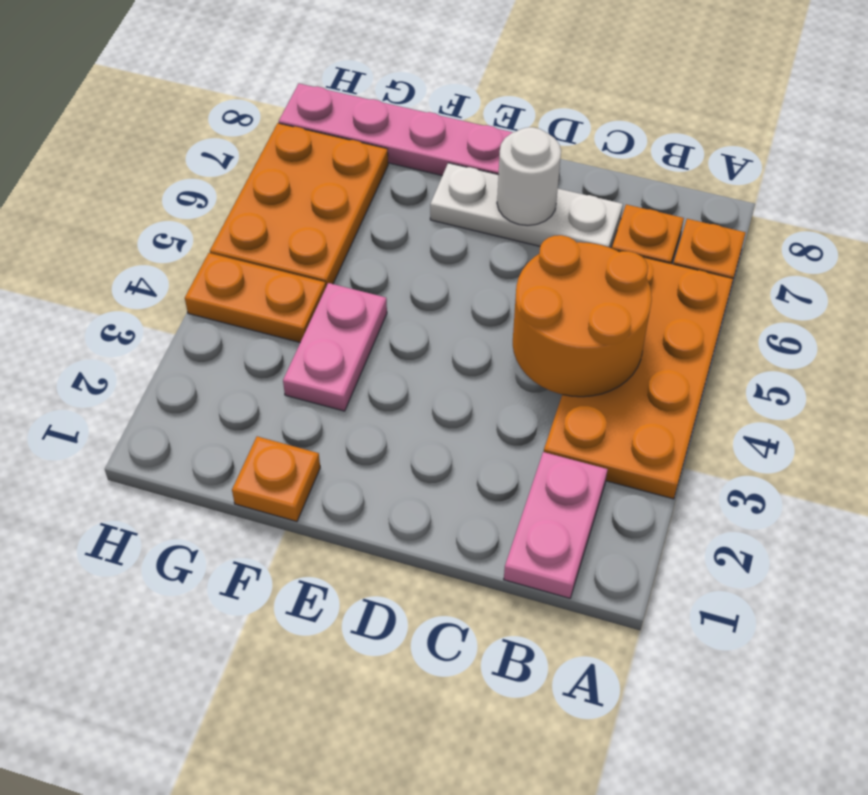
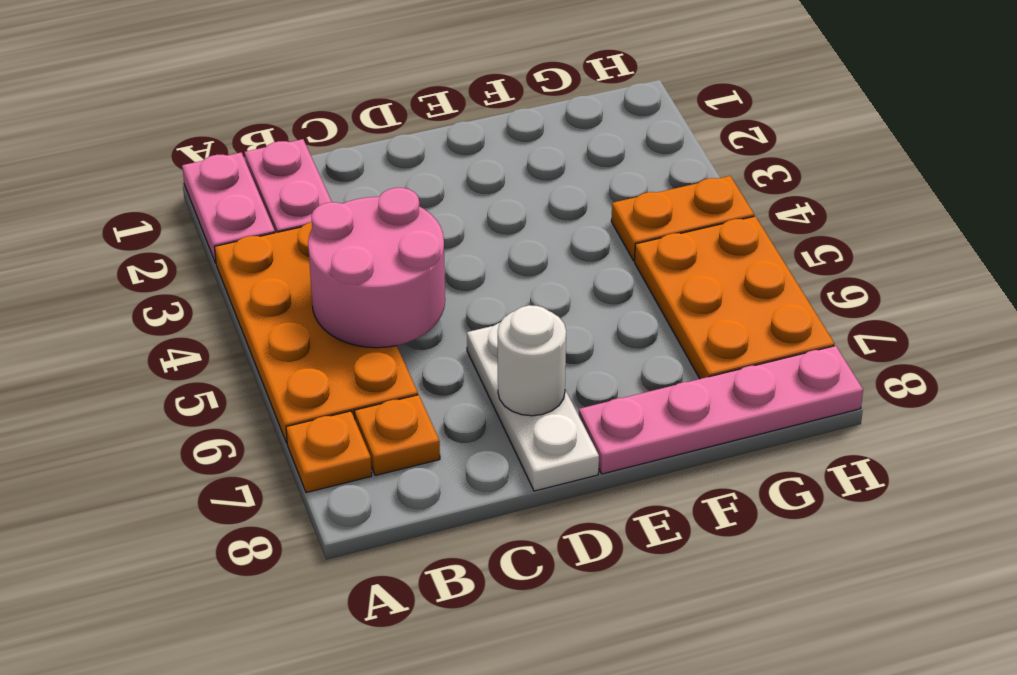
orange 2x2 round brick [513,235,652,397] -> pink 2x2 round brick [308,188,445,348]
white 1x3 plate [430,163,623,248] -> white 1x3 plate turned to [467,323,599,491]
orange 1x1 plate [232,436,320,522] -> none
pink 1x2 plate [283,283,387,411] -> pink 1x2 plate moved to [182,153,275,263]

